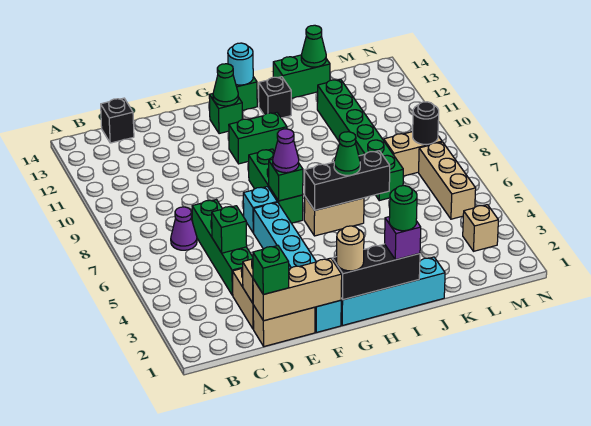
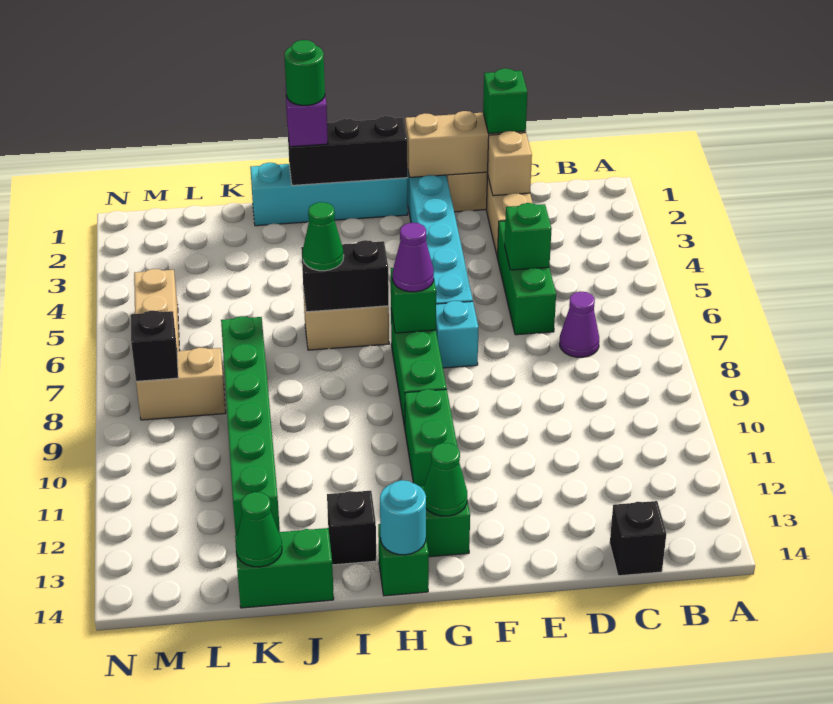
green 1x4 brick [192,200,253,296] -> green 1x3 brick [497,221,556,335]
tan 1x1 round brick [337,226,364,271] -> none
green 1x2 brick [229,113,287,164] -> green 1x2 brick turned to [405,389,458,487]
black 1x3 brick [305,151,390,210] -> black 1x2 brick [301,240,389,312]
tan 1x1 brick [463,205,498,251] -> none
black 1x1 round brick [413,102,439,145] -> black 1x1 brick [131,311,178,381]

